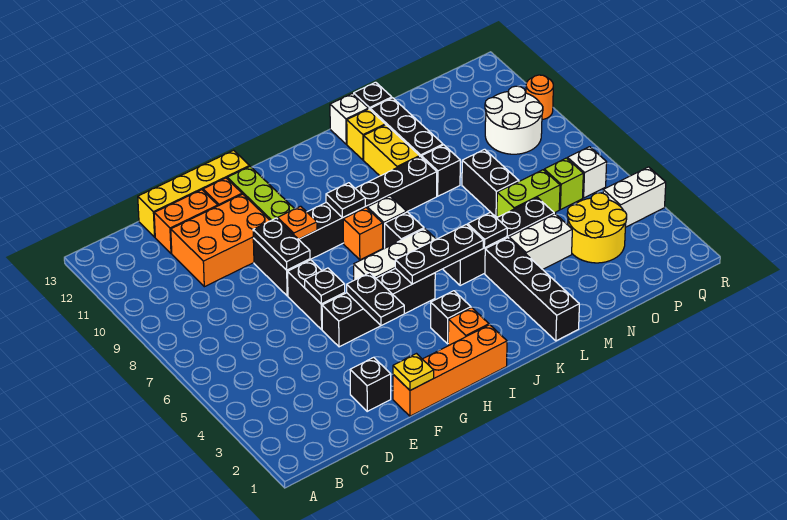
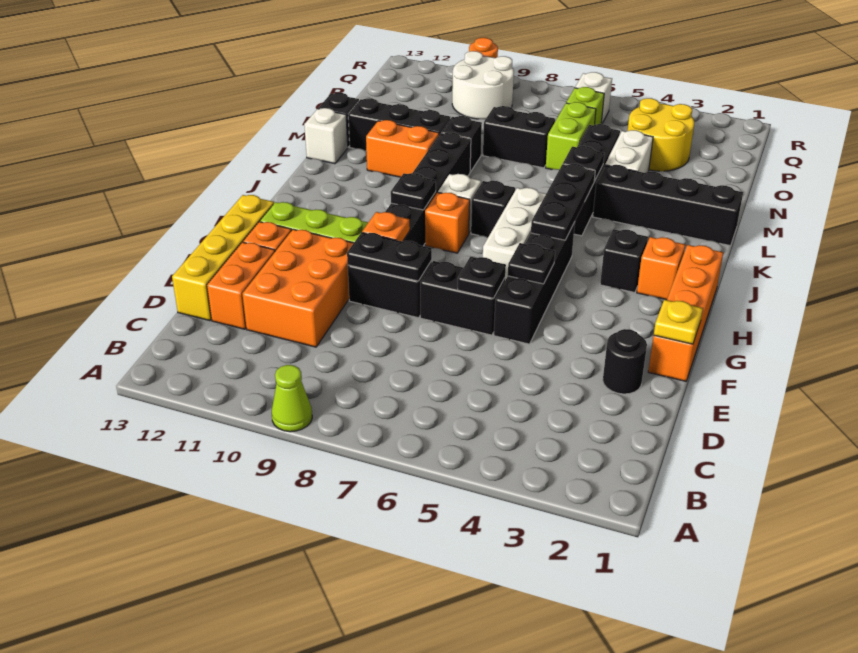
none -> lime 1x1 cone [272,365,312,432]
black 1x1 brick [350,357,391,411] -> black 1x1 round brick [603,329,647,394]
black 1x2 plate [347,273,404,326] -> black 1x1 plate [508,243,555,284]
yellow 1x2 brick [364,125,420,176] -> orange 1x2 brick [366,120,439,177]
yellow 1x1 brick [347,109,385,160] -> none
white 1x2 brick [603,167,666,227] -> none

